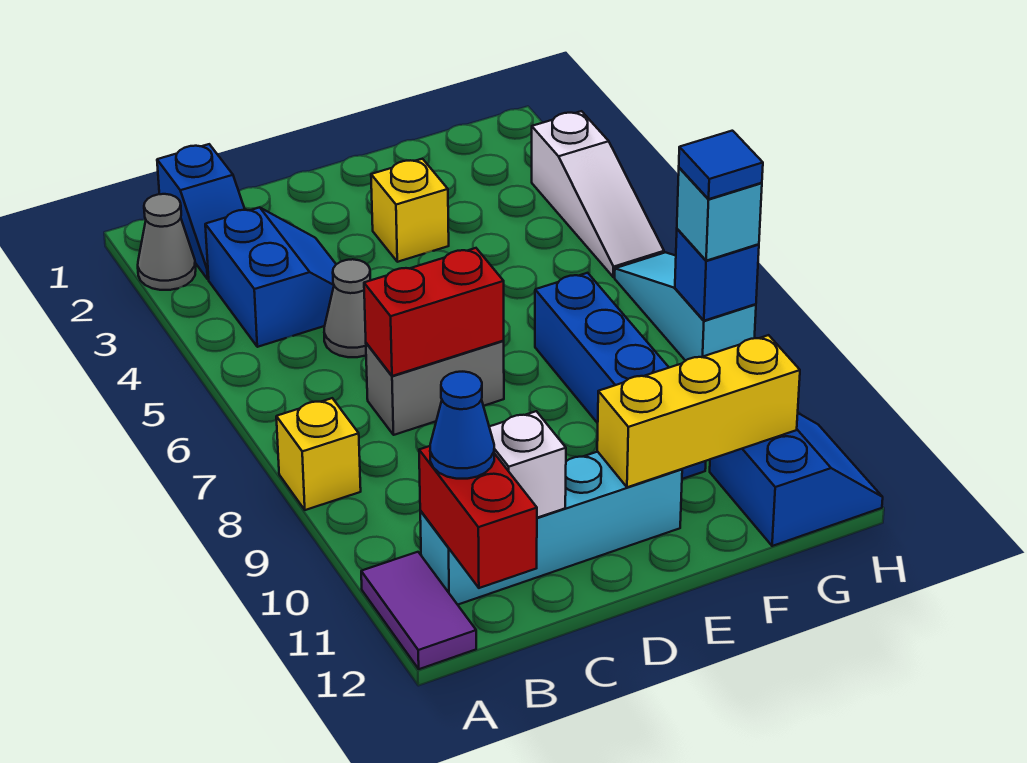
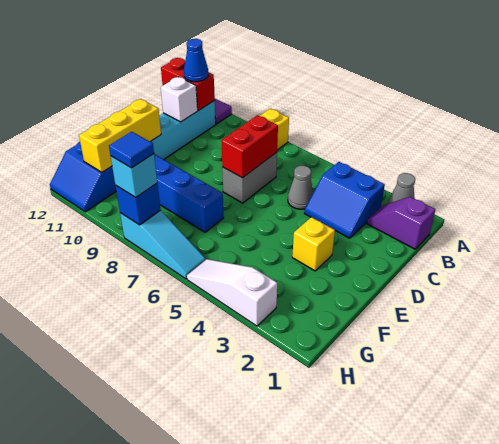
blue 1x2 slope [157,144,245,279] -> purple 1x2 slope [367,197,435,249]

